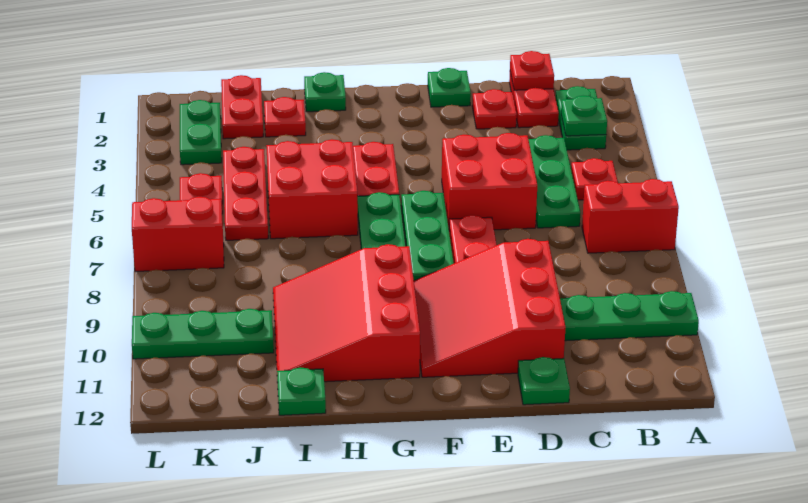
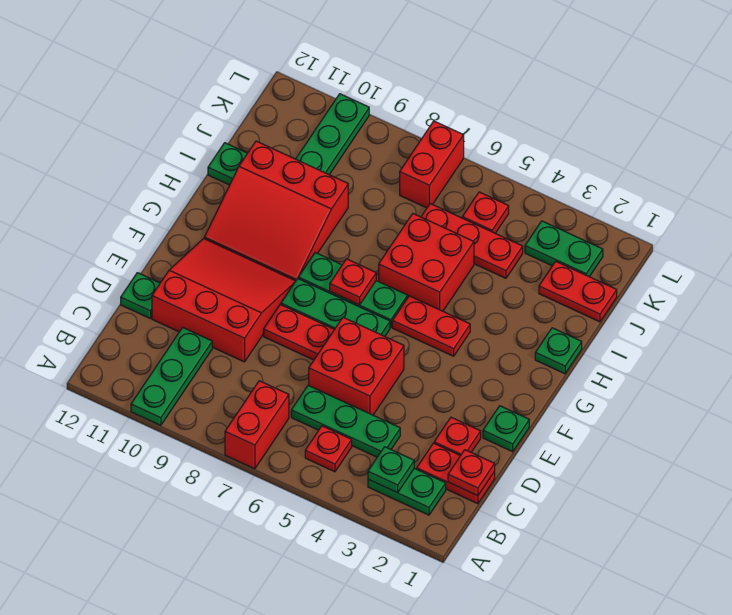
red 3x3 slope [273,244,420,382] -> red 3x3 slope turned to [204,141,348,281]
red 1x1 plate [264,97,306,137] -> red 1x1 plate moved to [330,259,376,305]

